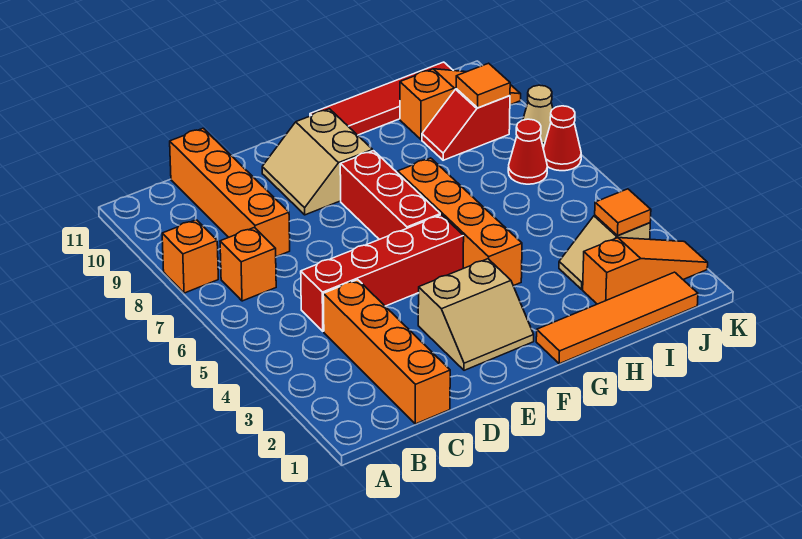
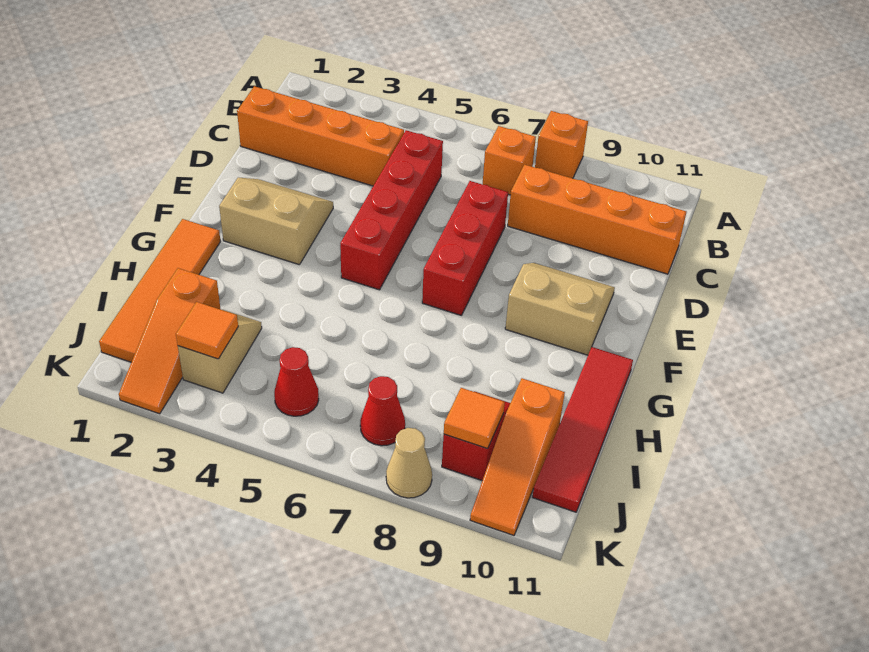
tan 2x2 slope [418,259,534,370] -> tan 2x2 slope turned to [219,178,333,265]
red 1x3 brick [340,151,440,239] -> red 1x3 brick turned to [422,181,508,315]
orange 1x4 brick [398,158,522,286] -> none
red 1x1 cone [543,106,581,171] -> red 1x1 cone moved to [274,347,319,416]

